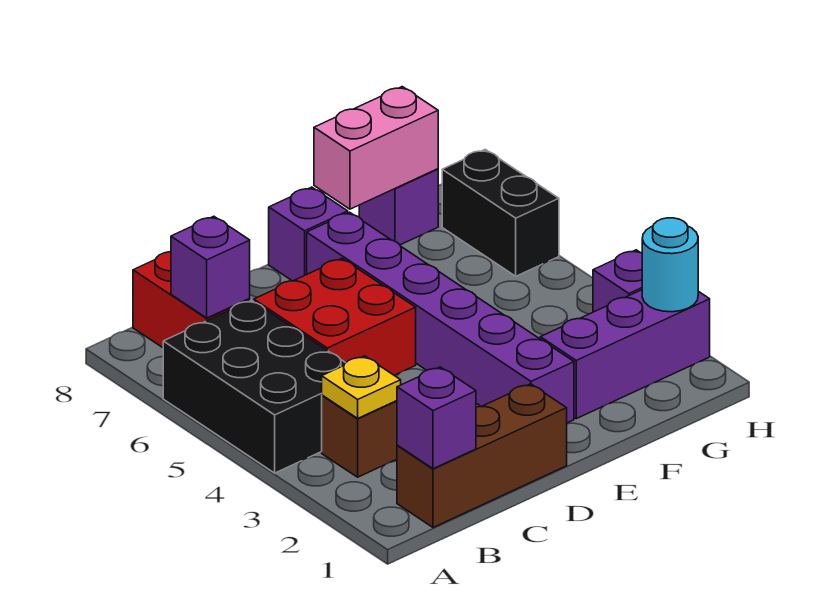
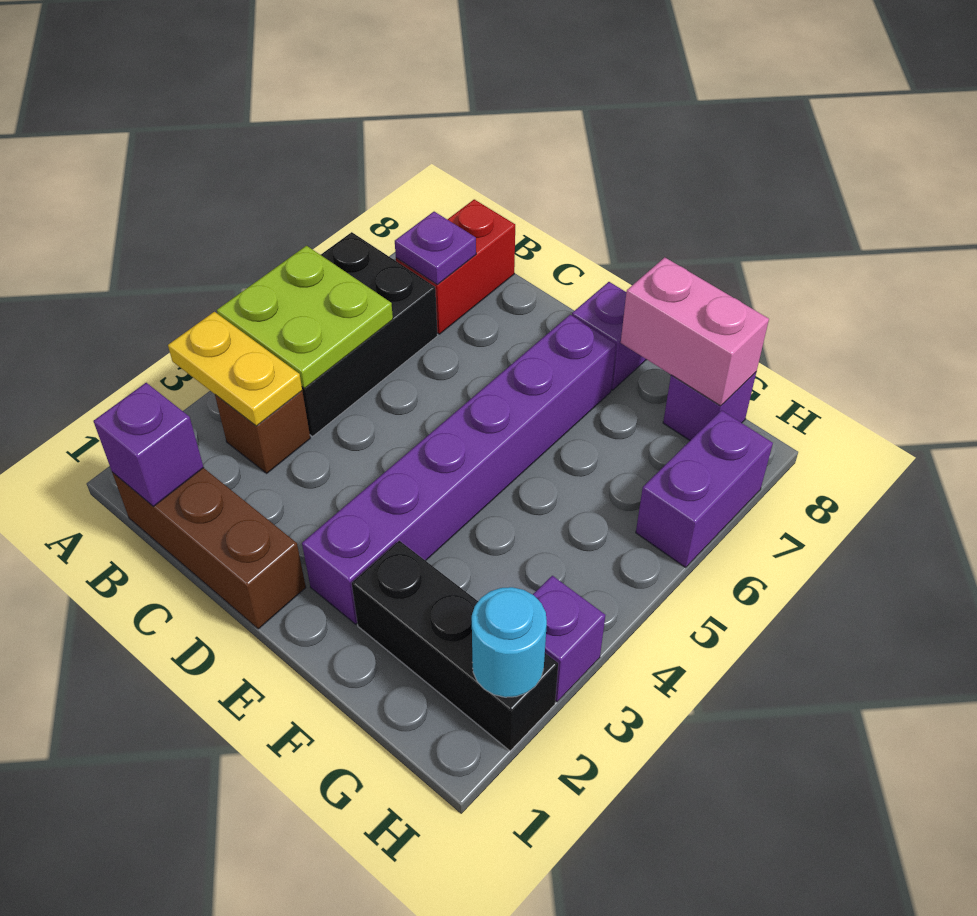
none -> lime 2x2 plate [217,246,393,388]
yellow 1x1 plate [322,356,401,418] -> yellow 1x2 plate [168,312,302,426]
purple 1x1 brick [171,216,250,318] -> purple 1x1 plate [395,212,476,285]
red 2x2 brick [254,258,416,375] -> none
purple 1x3 brick [540,290,710,419] -> black 1x3 brick [352,541,558,751]
black 1x2 brick [442,150,559,276] -> purple 1x2 brick [636,410,773,567]

